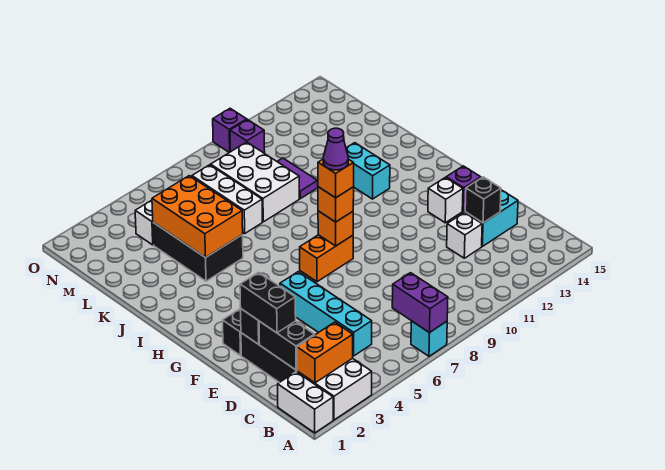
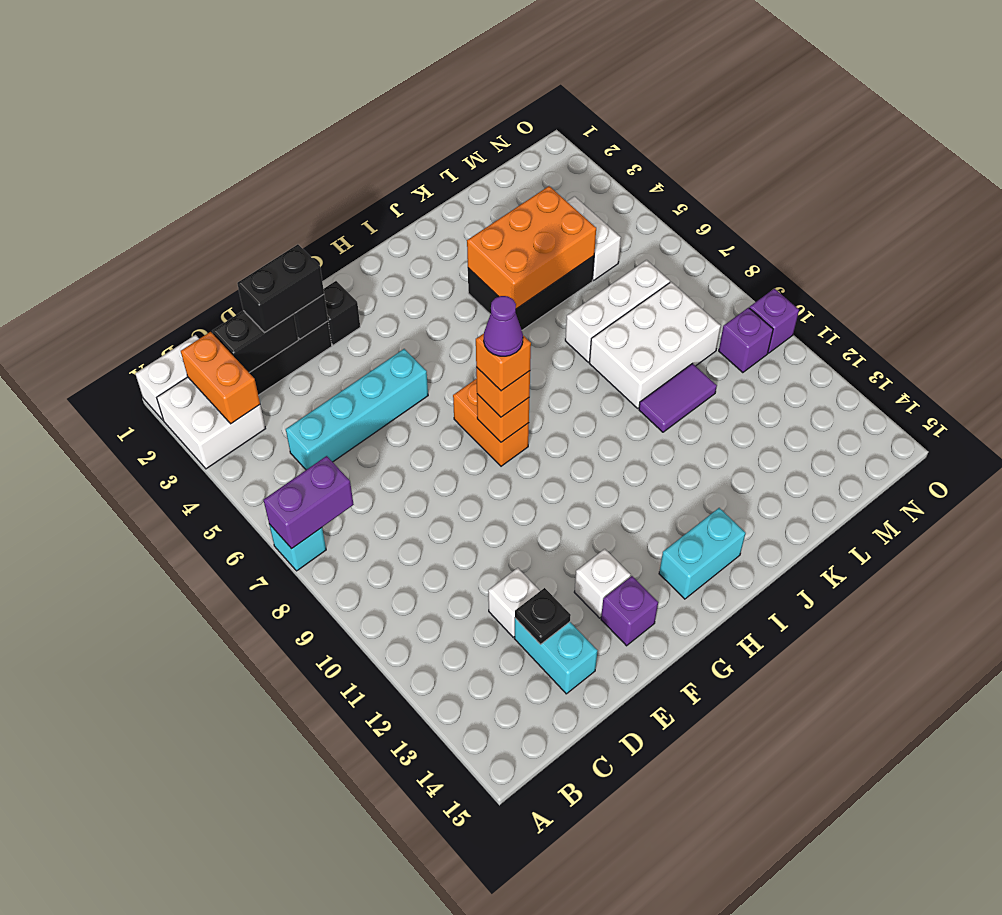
black 1x1 brick [465,177,501,223] -> black 1x1 plate [515,588,571,644]
cyan 1x2 brick [346,143,390,199] -> cyan 1x2 brick moved to [659,508,746,599]

